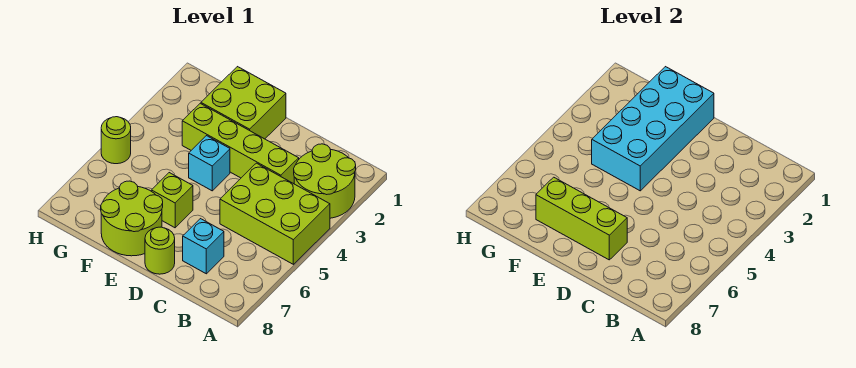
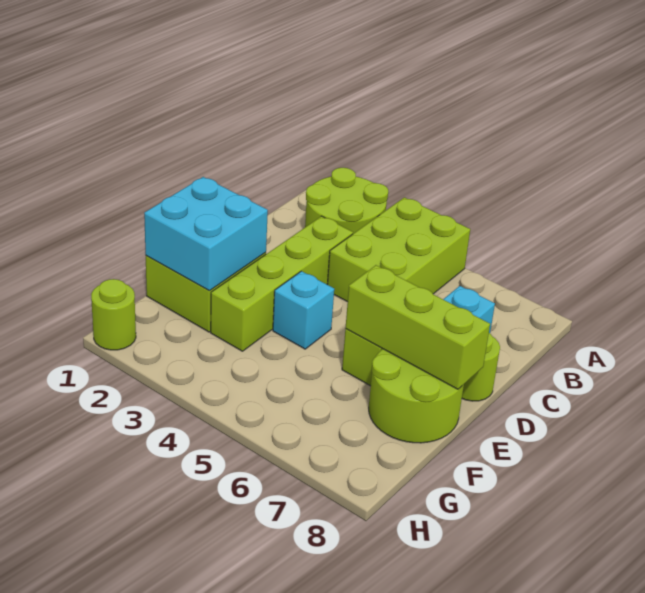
lime 1x3 brick [536,177,627,260] -> lime 1x3 brick turned to [346,265,490,389]
cyan 2x4 brick [592,67,714,191] -> cyan 2x2 brick [144,177,268,291]
lime 1x1 round brick [101,117,131,164] -> lime 1x1 round brick moved to [91,279,136,350]

